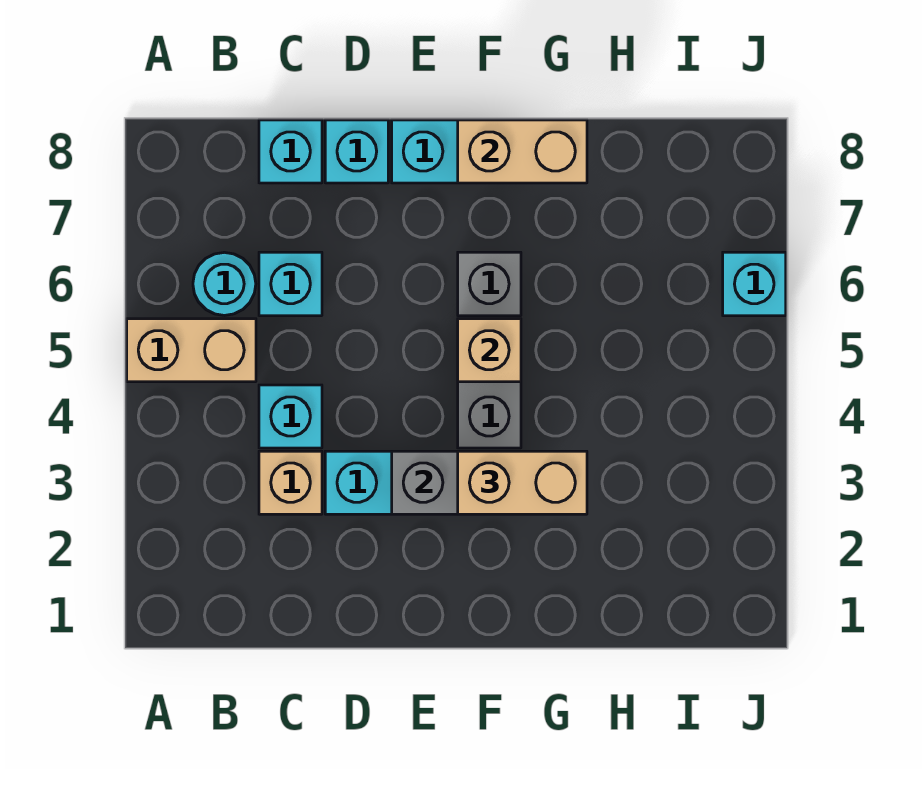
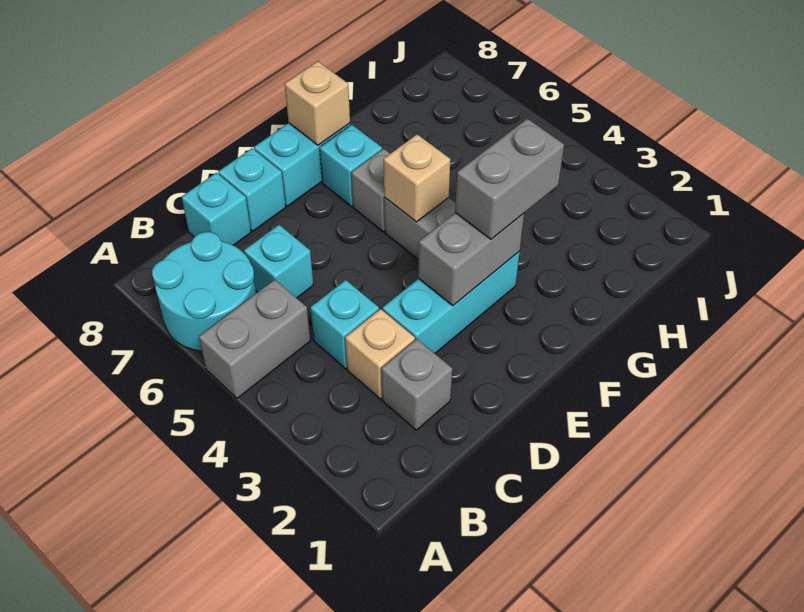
tan 1x2 brick [127,319,256,382] -> grey 1x2 brick [199,280,310,398]
cyan 1x1 round brick [193,252,256,315] -> cyan 2x2 round brick [152,232,256,351]
none -> grey 1x1 brick [381,339,452,430]
tan 1x2 brick [458,451,587,514] -> grey 1x2 brick [455,119,564,239]
tan 1x2 brick [458,120,587,183] -> tan 1x1 brick [285,61,350,145]
cyan 1x1 brick [723,252,786,316] -> cyan 1x1 brick moved to [320,125,382,206]

